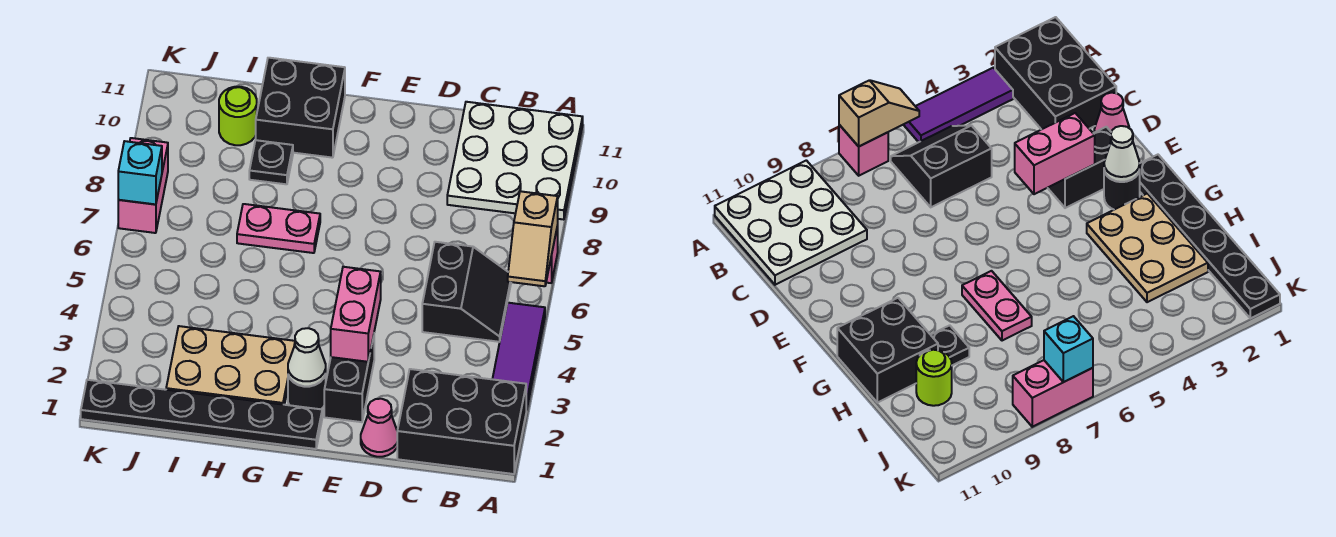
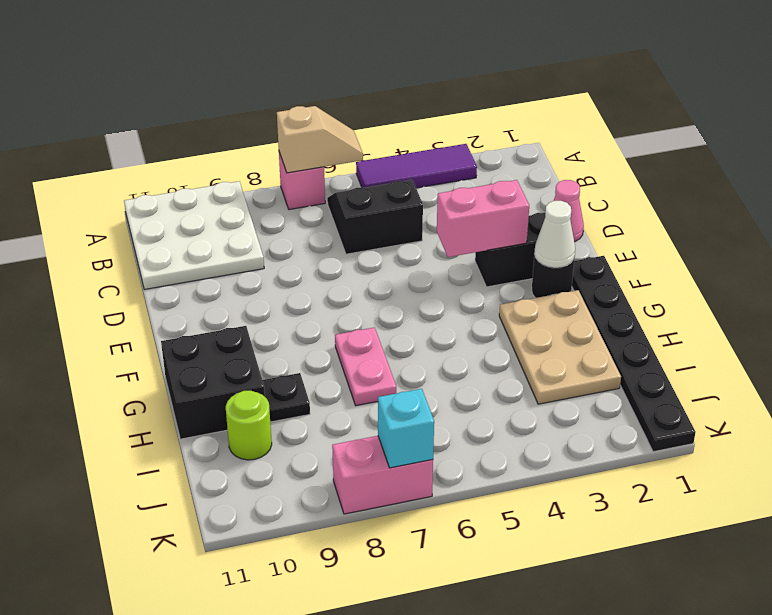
black 2x3 brick [397,369,526,474] -> none

